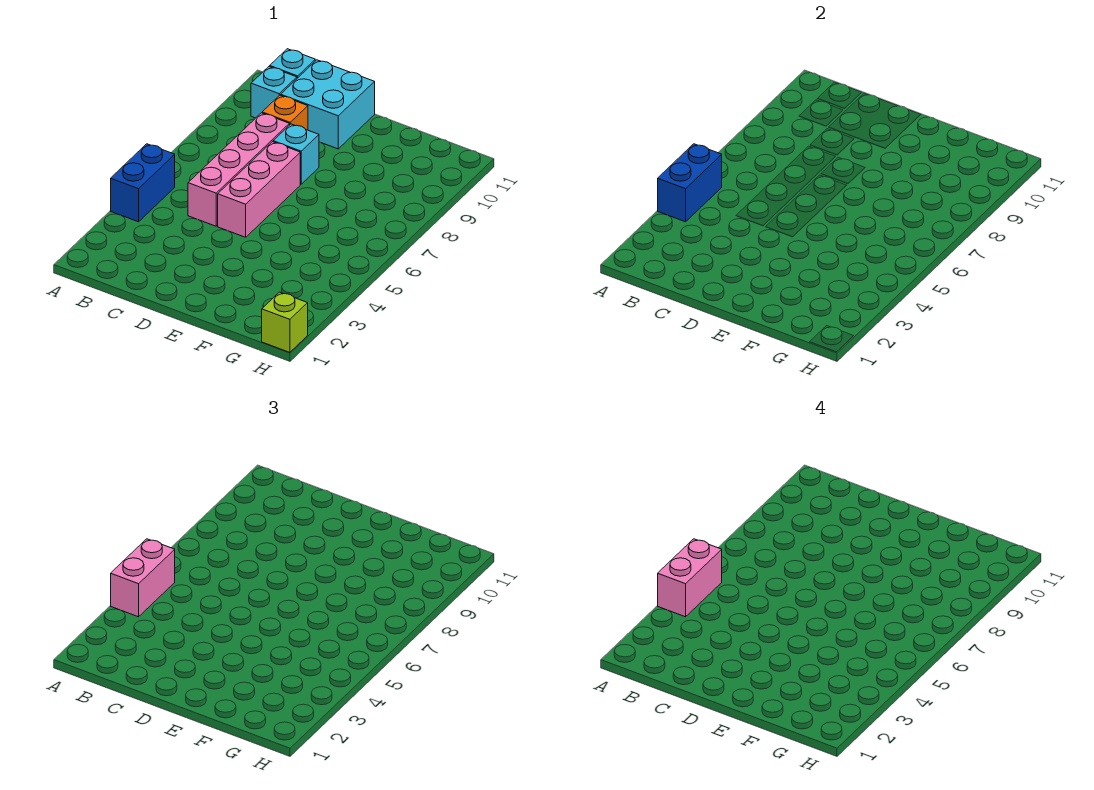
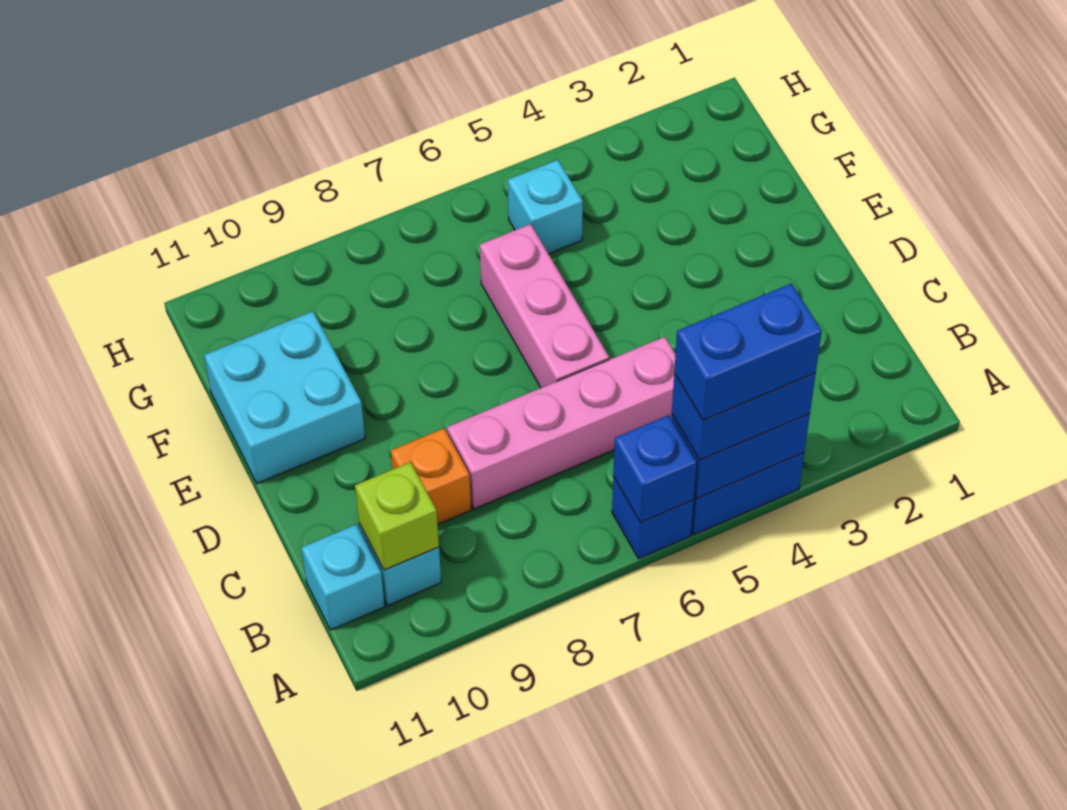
pink 1x2 brick [111,539,175,617] -> blue 1x2 brick [672,373,816,460]
pink 1x2 brick [658,539,722,617] -> blue 1x2 brick [674,283,822,420]
none -> blue 1x1 brick [612,477,694,559]
none -> blue 1x1 brick [613,415,697,523]
cyan 2x2 brick [281,60,375,149] -> cyan 2x2 brick moved to [204,311,365,483]
pink 1x3 brick [218,142,300,237] -> pink 1x3 brick turned to [480,224,609,388]
cyan 1x1 brick [273,124,319,184] -> cyan 1x1 brick moved to [508,160,583,254]
lime 1x1 brick [262,292,308,352] -> lime 1x1 brick moved to [355,462,439,570]

